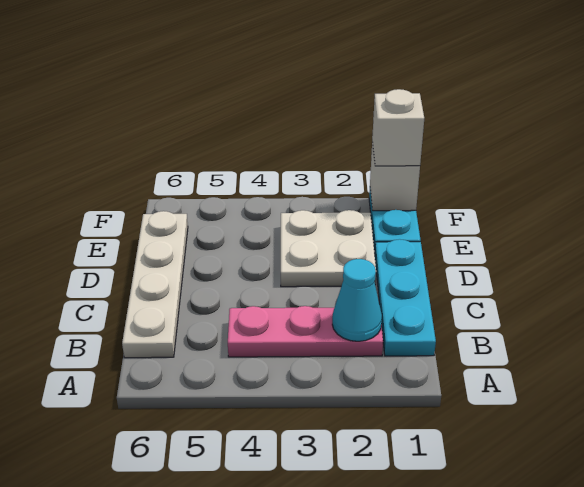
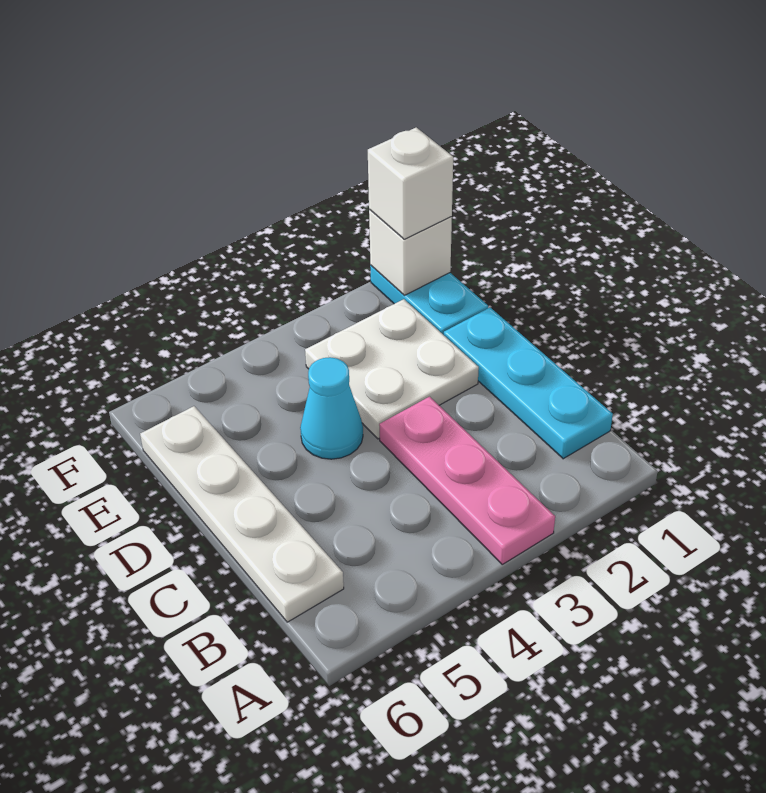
pink 1x3 plate [228,306,383,357] -> pink 1x3 plate turned to [379,397,555,564]
cyan 1x1 cone [332,259,382,341] -> cyan 1x1 cone moved to [300,357,363,459]

